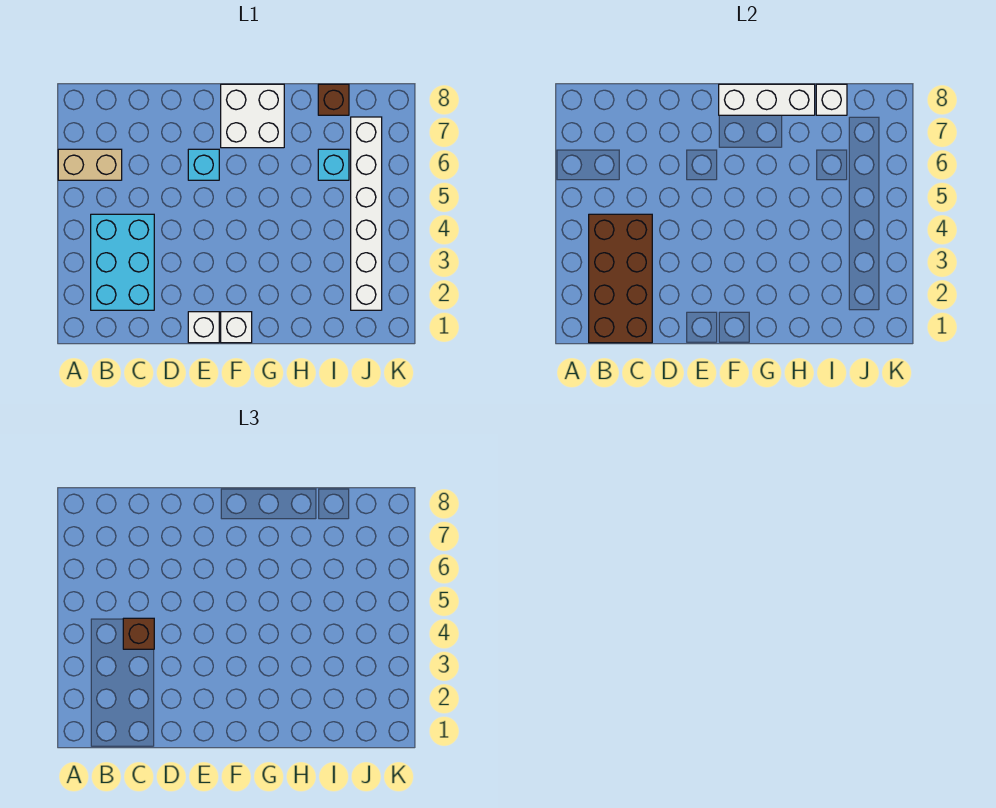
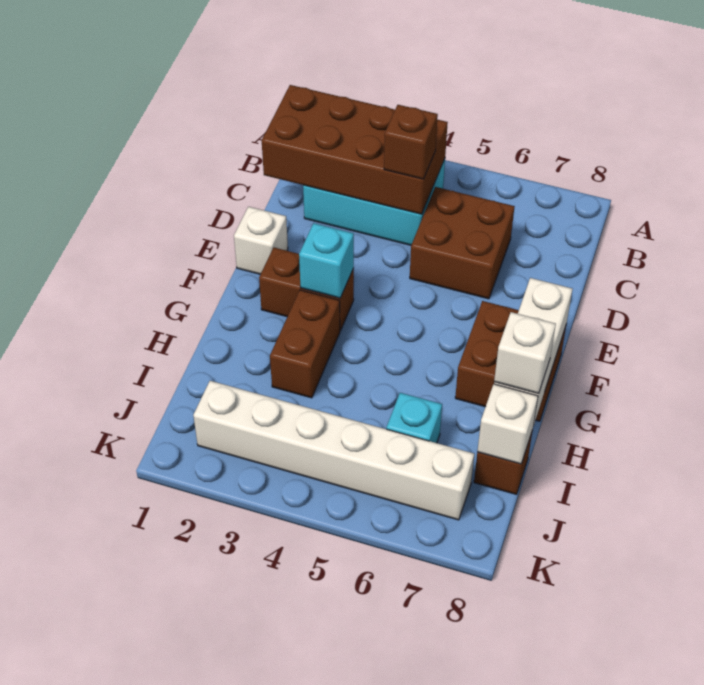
tan 1x2 brick [58,149,122,180] -> none
none -> brown 2x2 brick [410,187,515,299]
cyan 1x1 brick [188,149,219,180] -> cyan 1x1 brick moved to [299,223,354,298]
white 1x1 brick [221,312,252,343] -> white 1x1 brick moved to [494,312,556,393]
none -> brown 1x2 brick [259,248,354,331]
white 2x2 brick [221,84,284,148] -> brown 2x2 brick [455,301,566,421]
none -> brown 1x2 brick [270,290,340,398]

